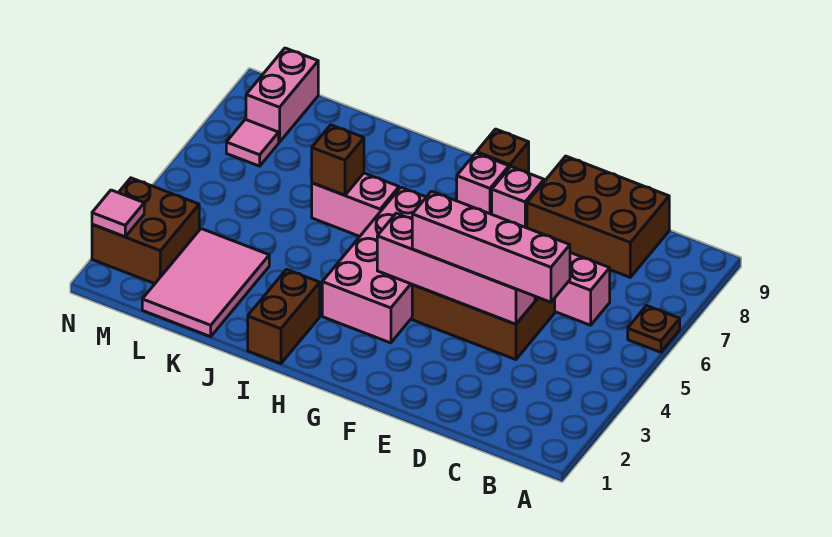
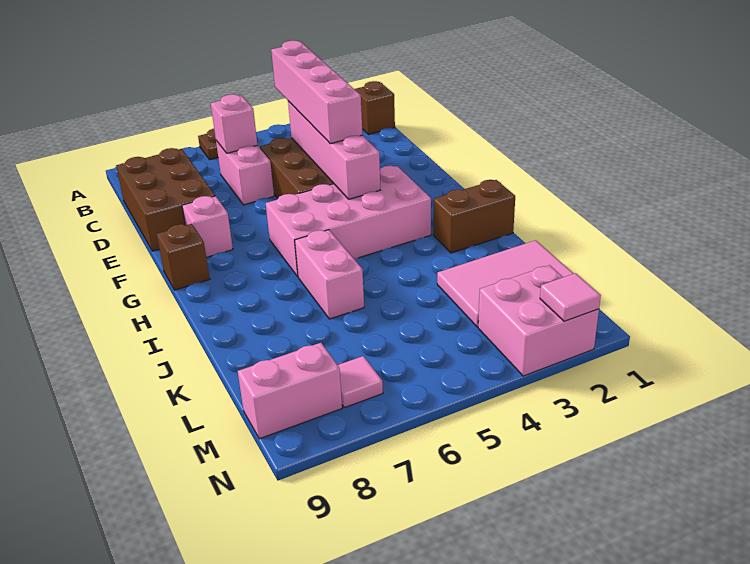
pink 1x1 brick [457,153,509,214] -> pink 1x1 brick moved to [211,94,257,153]
brown 1x1 brick [312,125,364,195] -> brown 1x1 brick moved to [355,81,395,135]
brown 2x2 brick [92,178,199,284] -> pink 2x2 brick [478,265,599,376]

